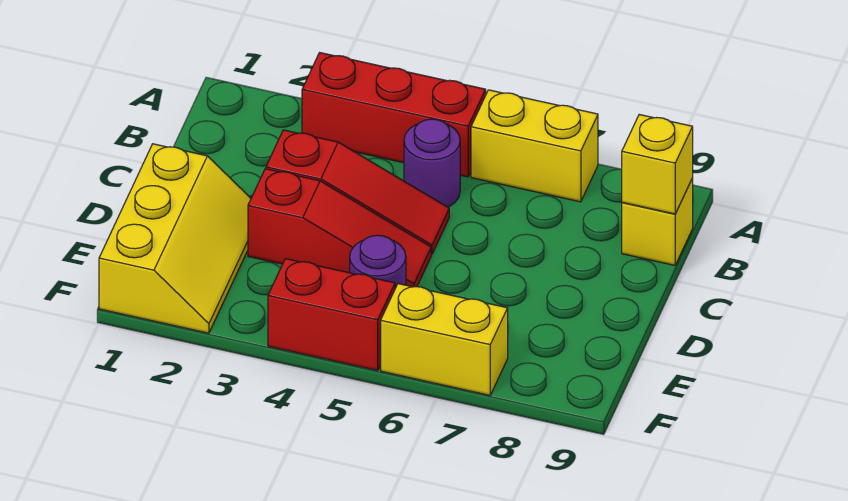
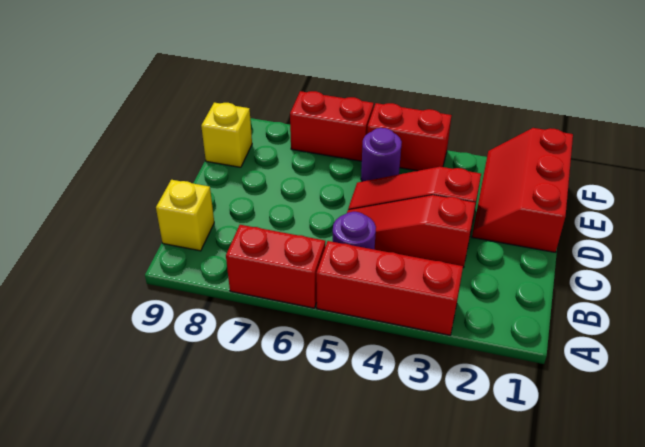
yellow 1x2 brick [471,90,598,202] -> red 1x2 brick [226,225,325,308]
yellow 1x1 brick [622,115,693,214] -> yellow 1x1 brick moved to [201,103,252,167]
yellow 2x3 slope [99,144,251,333] -> red 2x3 slope [472,128,573,252]
yellow 1x2 brick [381,284,508,395] -> red 1x2 brick [290,91,374,161]

